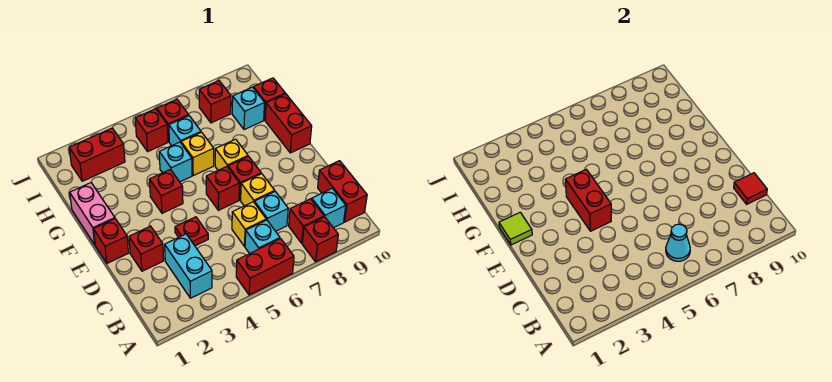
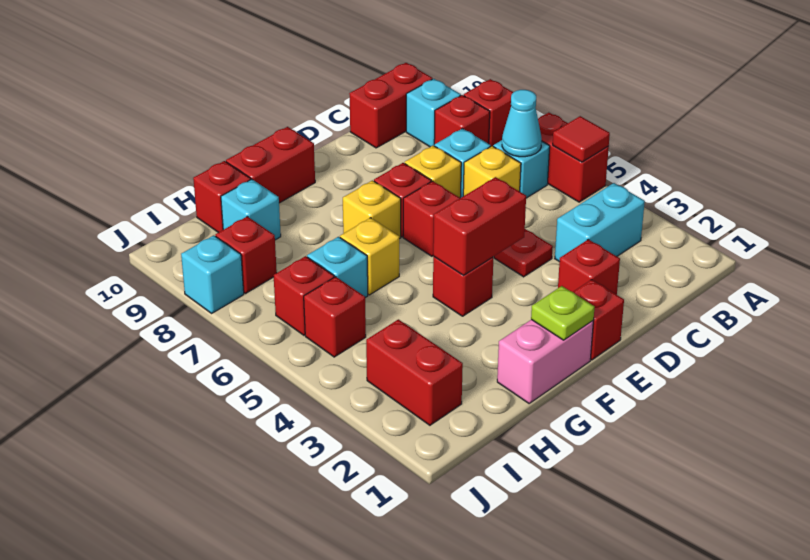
red 1x1 tile [734,173,767,204] -> red 1x1 tile moved to [553,116,610,162]
lime 1x1 tile [499,212,532,245] -> lime 1x1 plate [531,286,595,340]
cyan 1x1 brick [159,142,192,182] -> cyan 1x1 brick moved to [181,235,244,313]

